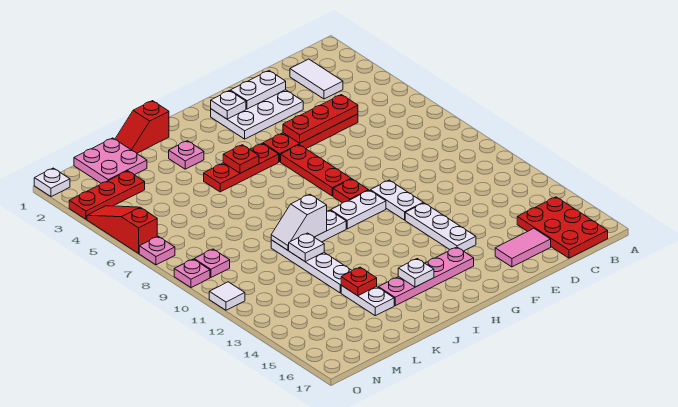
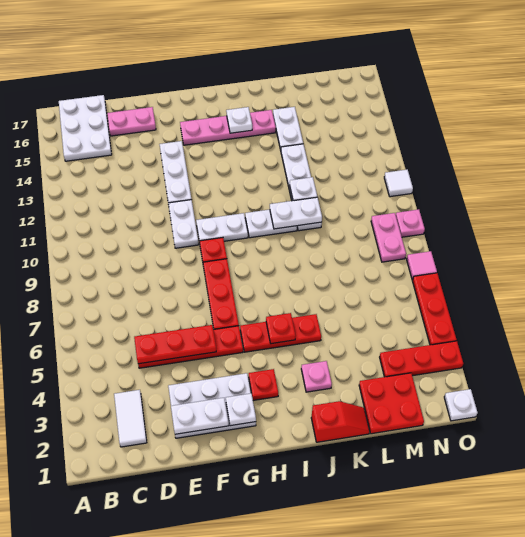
red 2x3 plate [517,197,608,258] -> white 2x3 plate [59,95,112,161]
pink 1x2 tile [495,228,551,267] -> pink 1x2 plate [107,107,156,136]
white 1x2 slope [271,194,327,250] -> white 1x2 plate [270,197,322,229]
red 1x1 plate [341,267,377,296] -> red 1x1 plate moved to [249,369,278,400]
pink 2x2 plate [74,138,147,183] -> red 2x2 plate [359,373,424,434]
pink 1x1 plate [194,249,230,278] -> pink 1x2 plate [371,213,406,262]
red 1x3 slope [87,206,157,253] -> red 1x3 plate [413,273,457,345]
pink 1x1 plate [139,236,175,265] -> pink 1x1 tile [407,251,437,280]

